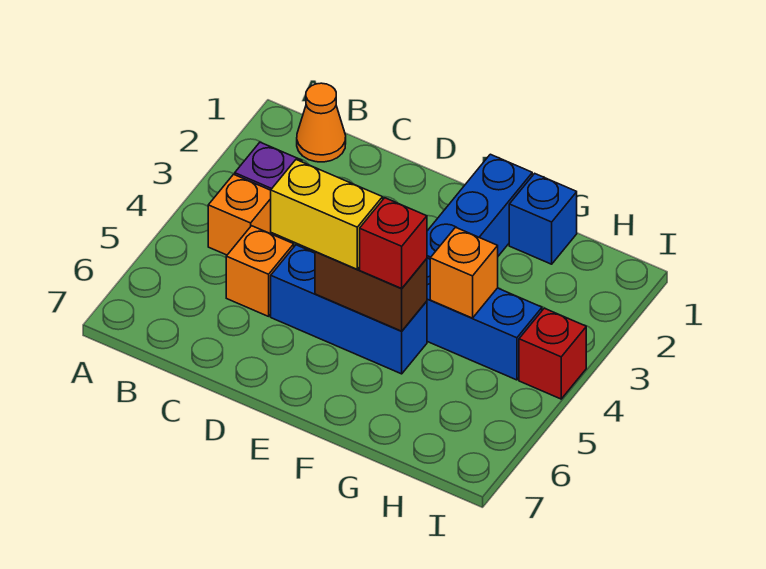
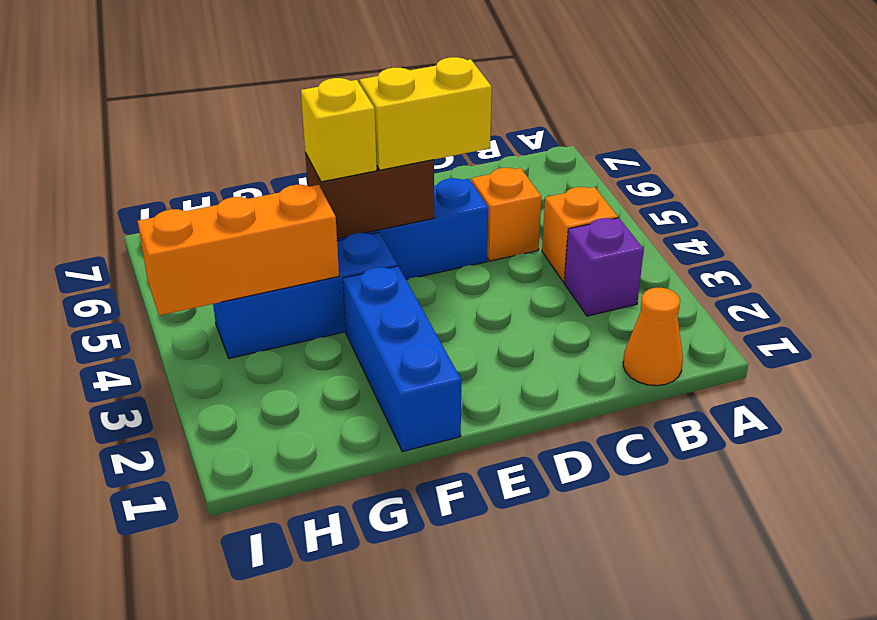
red 1x1 brick [360,198,427,288] -> yellow 1x1 brick [301,78,377,182]
blue 1x1 brick [509,173,577,264] -> none
orange 1x1 brick [430,227,498,318] -> orange 1x3 brick [138,185,339,315]
red 1x1 brick [519,308,586,399] -> none

